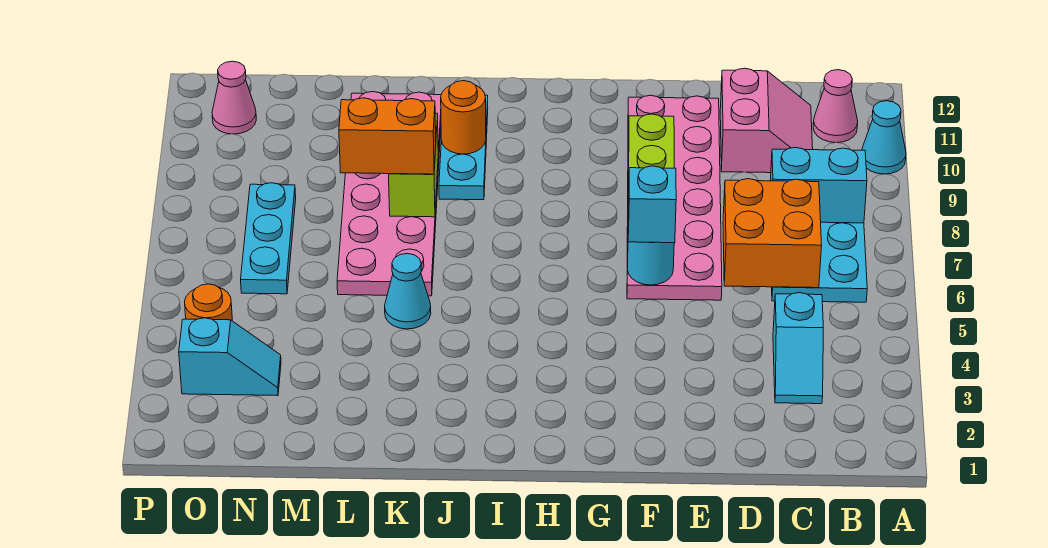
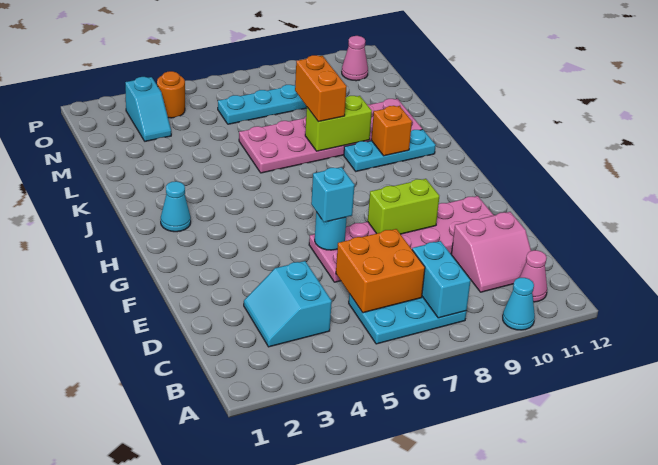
cyan 1x2 slope [773,293,823,404] -> cyan 2x2 slope [244,261,332,347]
orange 1x1 round brick [441,81,486,154] -> orange 1x1 brick [371,106,412,156]
cyan 1x1 cone [385,254,431,329] -> cyan 1x1 cone moved to [161,181,191,232]

